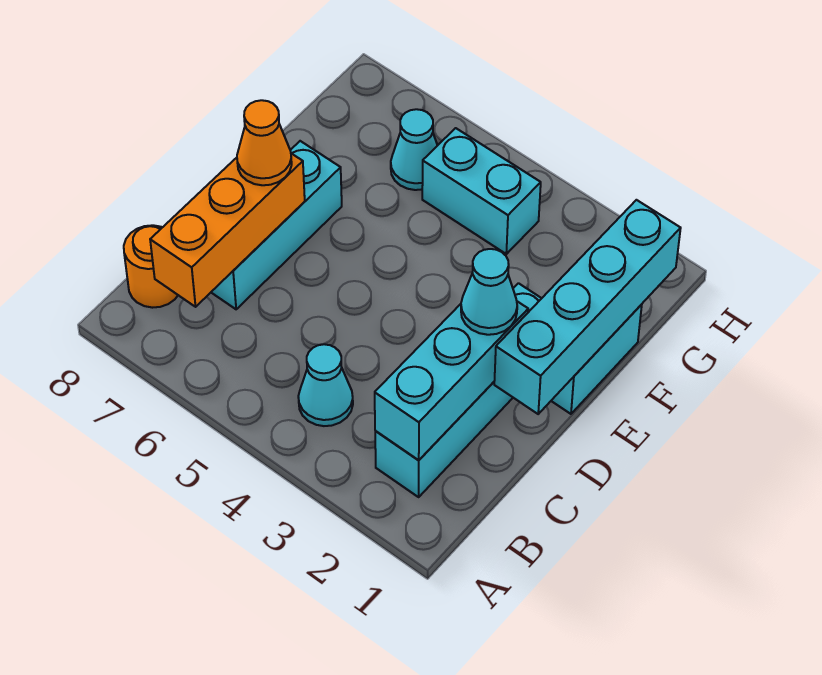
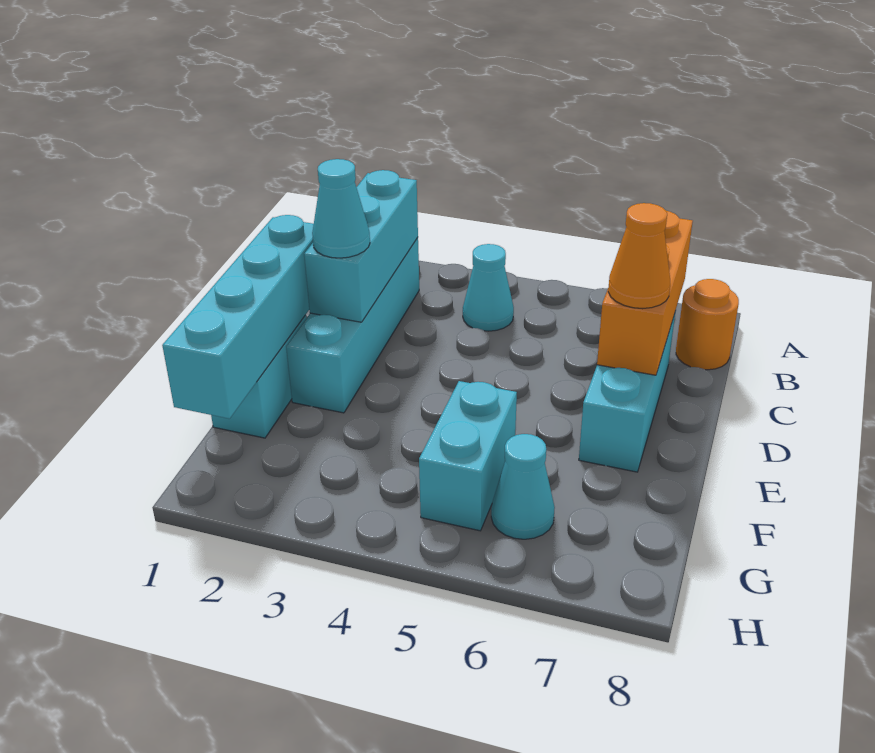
cyan 1x2 brick [422,128,541,254] -> cyan 1x2 brick turned to [419,381,517,531]

